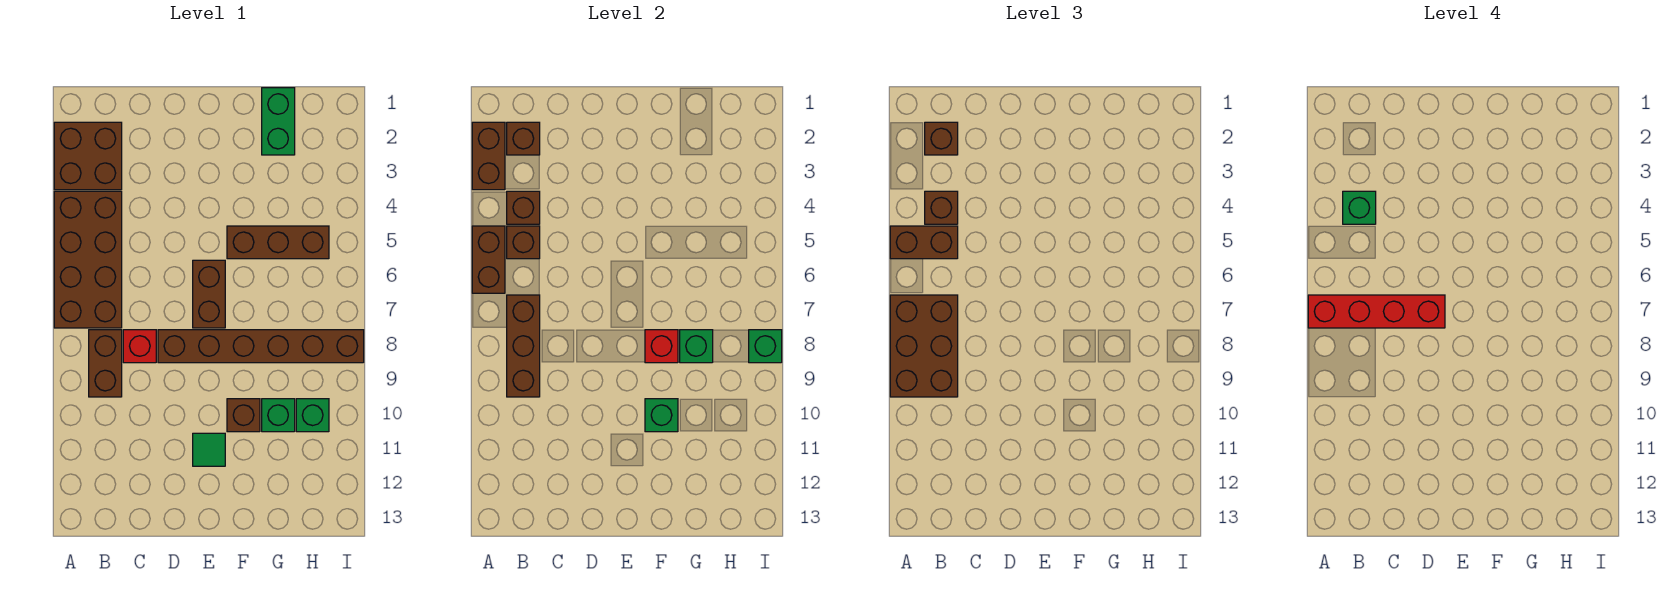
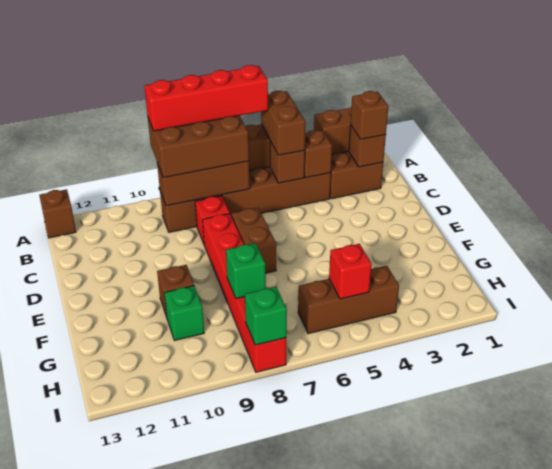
red 1x4 brick [1308,295,1445,328] -> red 1x4 brick turned to [144,65,268,131]
brown 1x1 brick [925,191,958,224] -> brown 1x1 brick moved to [39,189,76,238]
green 1x1 brick [1343,191,1376,224] -> none
brown 1x6 brick [158,330,364,363] -> red 1x6 brick [203,214,286,372]
brown 1x2 brick [193,260,225,328] -> brown 1x2 brick turned to [231,208,276,273]
green 1x1 tile [193,433,225,466] -> none
brown 1x3 brick [227,226,329,259] -> brown 1x3 brick turned to [298,266,399,334]
red 1x1 brick [645,330,678,363] -> red 1x1 brick moved to [329,244,372,299]
green 1x1 brick [645,399,678,432] -> none
green 1x2 brick [262,88,295,155] -> none
green 1x1 brick [296,399,329,432] -> none

